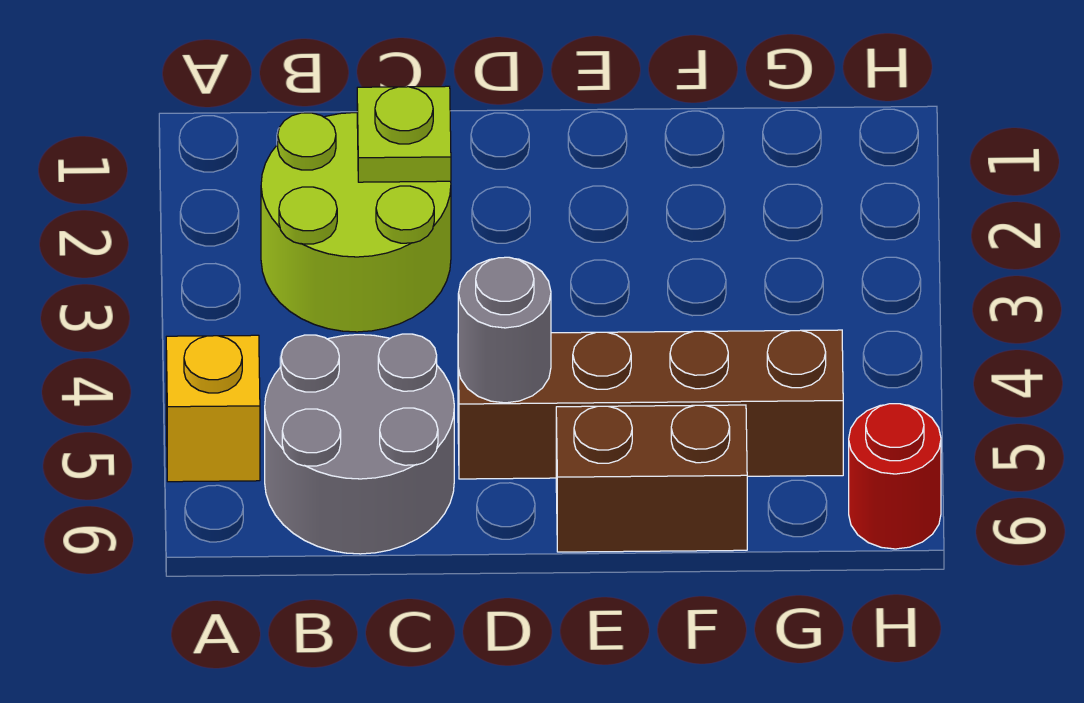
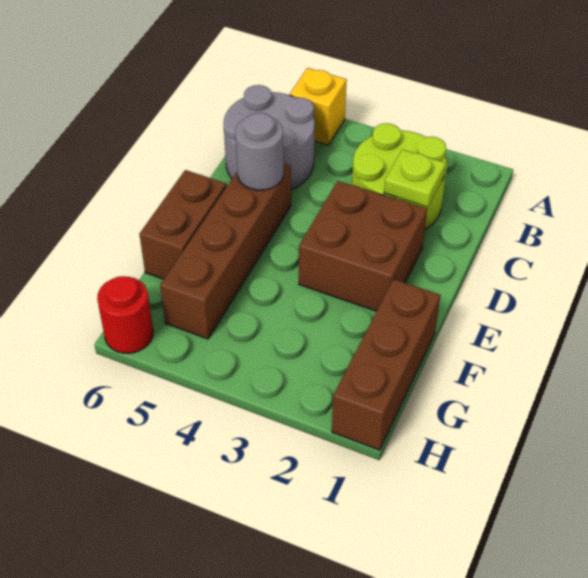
none -> brown 2x2 brick [299,181,427,311]
none -> brown 1x3 brick [332,279,440,450]

